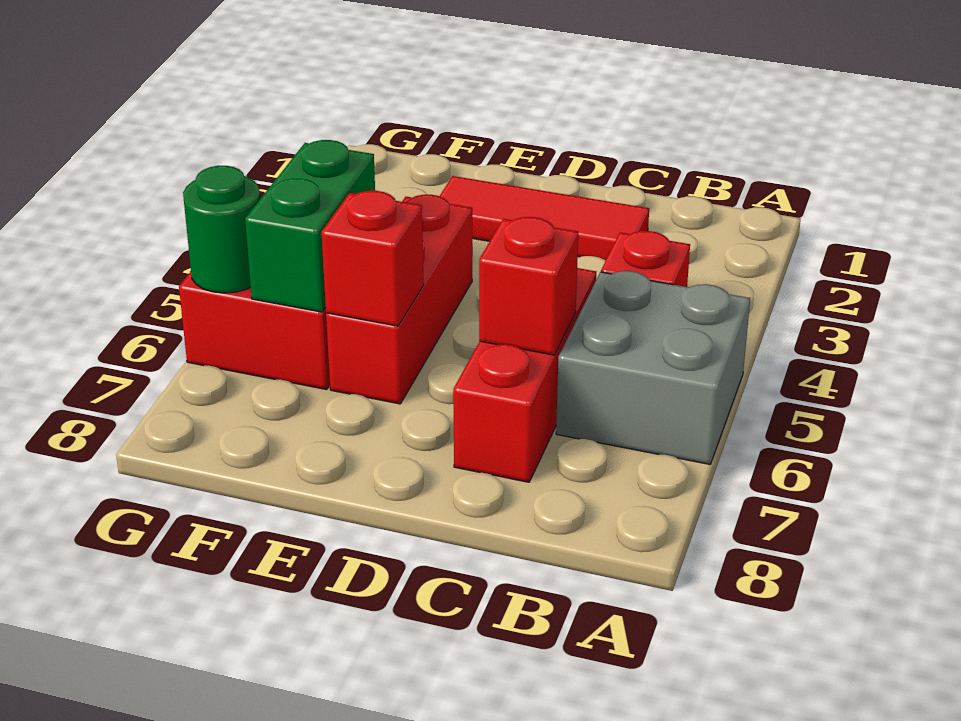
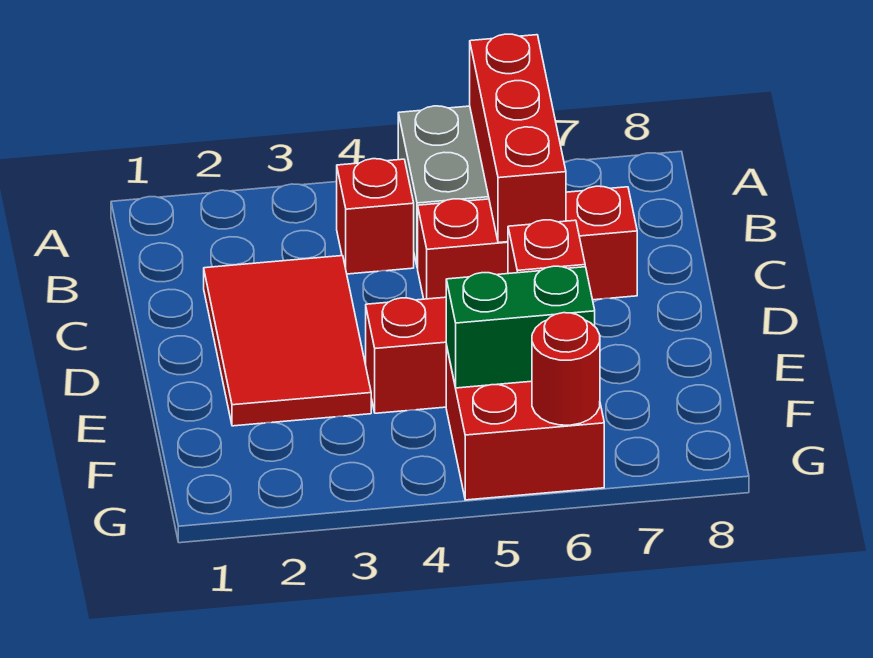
red 1x3 tile [440,176,649,260] -> red 2x3 tile [204,256,371,426]
red 1x1 brick [479,217,578,355] -> red 1x3 brick [470,34,566,243]
green 1x1 round brick [183,166,260,293] -> red 1x1 round brick [532,313,600,425]

